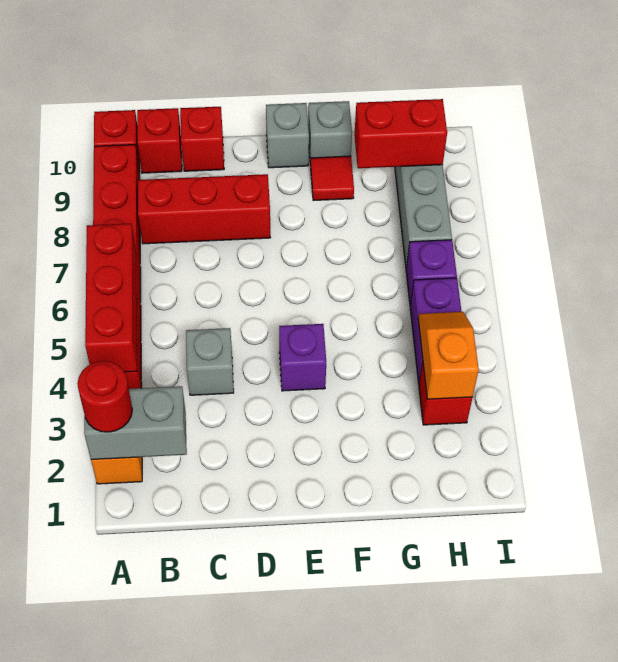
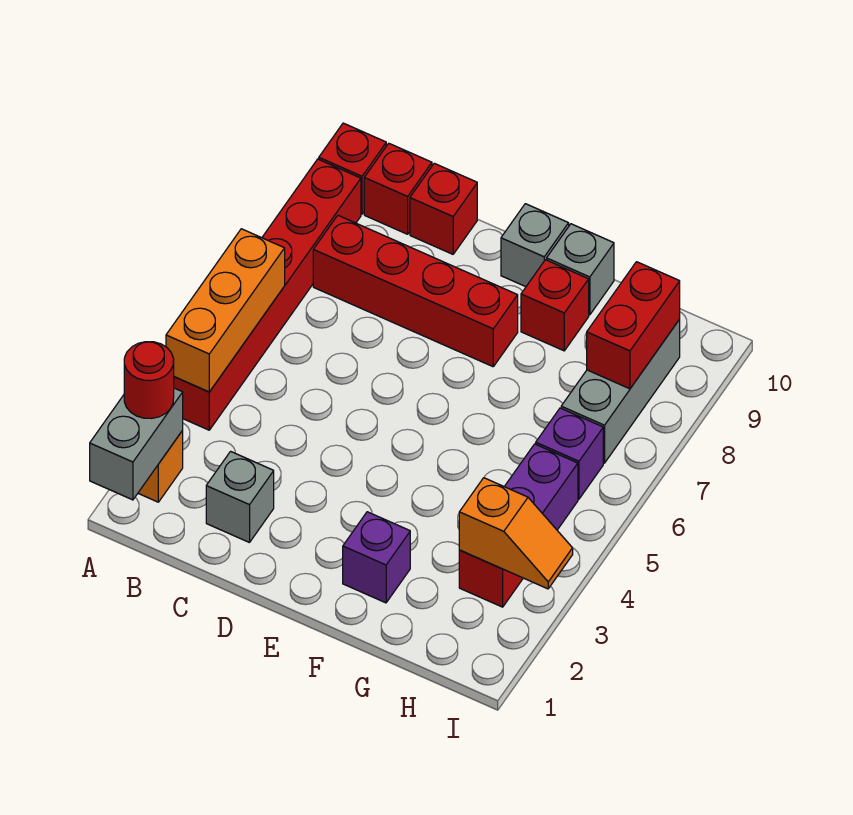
grey 1x2 brick [84,386,187,460] -> grey 1x2 brick turned to [90,388,183,500]
red 1x3 brick [85,223,137,372] -> orange 1x3 brick [166,229,285,392]
red 1x3 brick [138,174,271,244] -> red 1x4 brick [313,216,518,367]
grey 1x1 brick [186,328,234,395] -> grey 1x1 brick moved to [206,451,274,543]
purple 1x1 brick [279,324,326,391] -> purple 1x1 brick moved to [343,512,410,603]
red 1x1 tile [311,156,354,201] -> red 1x1 brick [521,260,589,351]
red 1x2 brick [354,99,447,168] -> red 1x2 brick turned to [587,262,680,389]
orange 1x2 slope [418,312,479,399] -> orange 1x2 slope turned to [459,478,573,589]

